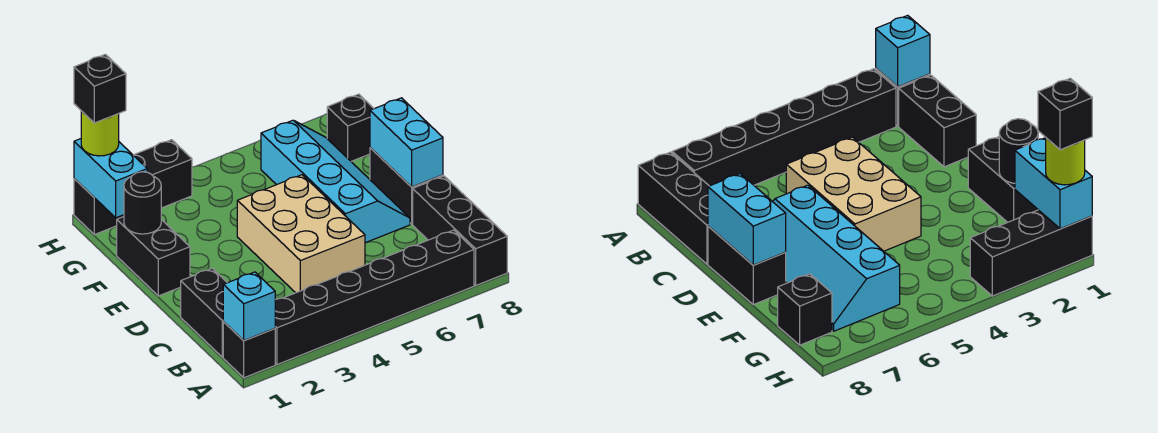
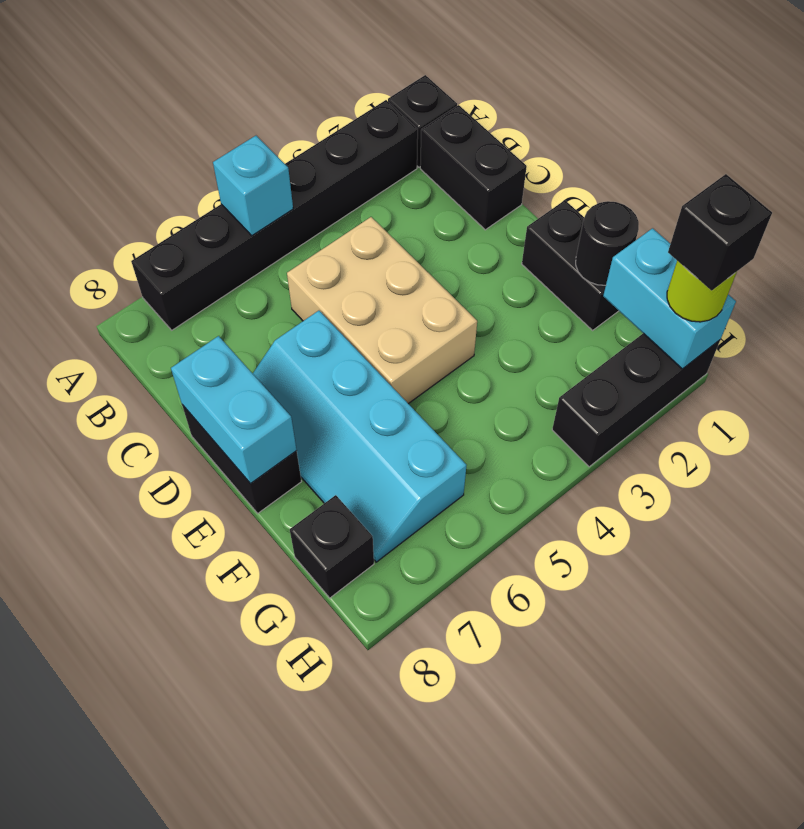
cyan 1x1 brick [223,272,275,341] -> cyan 1x1 brick moved to [213,136,293,236]
black 1x3 brick [413,176,507,285] -> none

